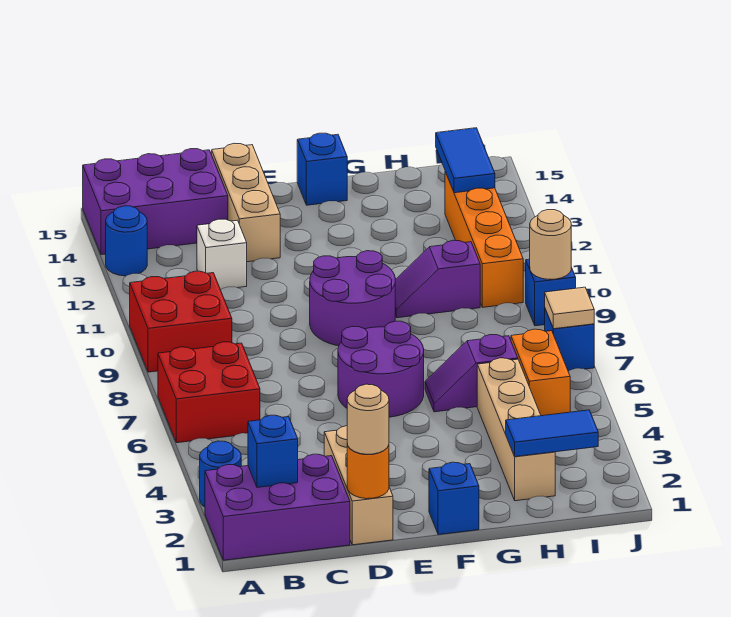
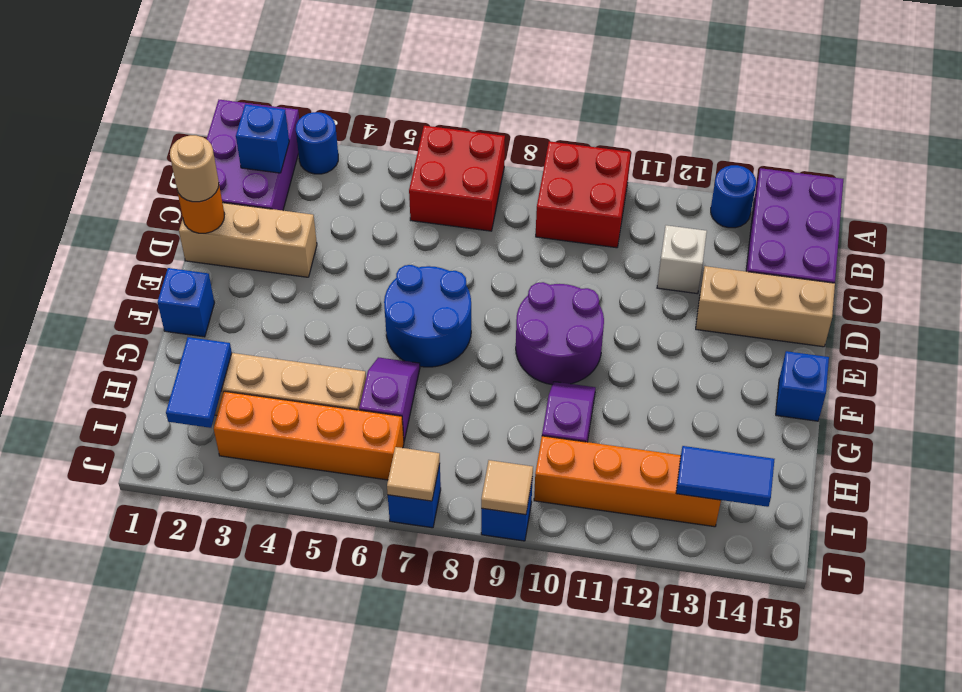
purple 2x2 round brick [338,321,424,417] -> blue 2x2 round brick [384,265,471,367]
orange 1x2 brick [511,329,570,416] -> orange 1x4 brick [214,391,404,480]
tan 1x1 round brick [530,210,571,279] -> tan 1x1 tile [481,460,533,515]

